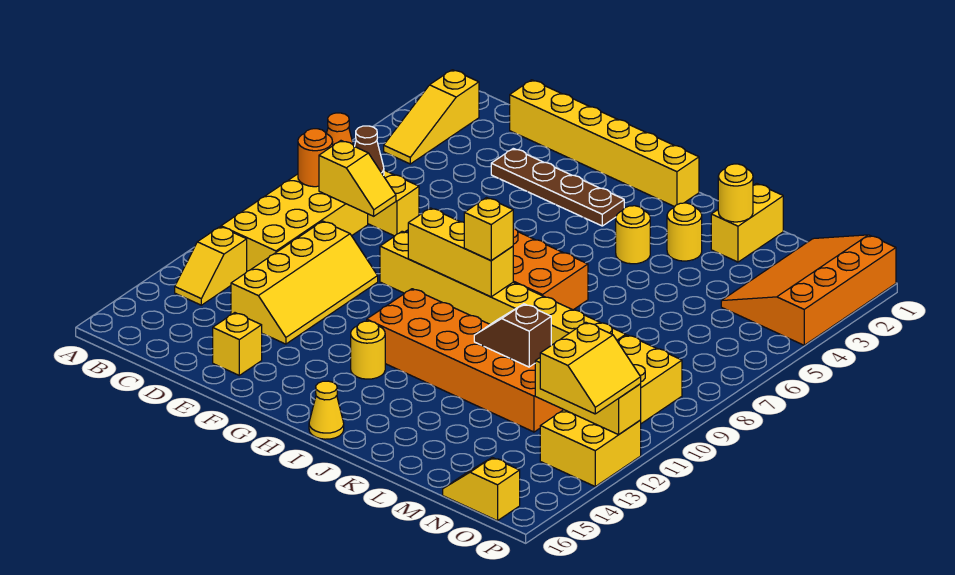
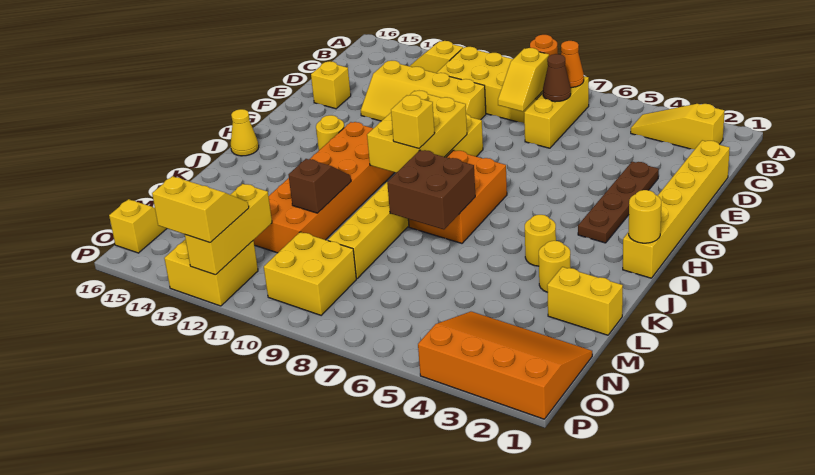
yellow 1x3 brick [408,208,513,297] -> yellow 2x3 brick [367,91,467,173]
none -> brown 2x2 brick [387,150,475,229]
yellow 1x1 round brick [718,164,753,222] -> yellow 1x1 round brick moved to [629,190,661,243]
yellow 2x2 slope [540,322,641,414] -> yellow 2x2 slope turned to [152,176,249,243]

